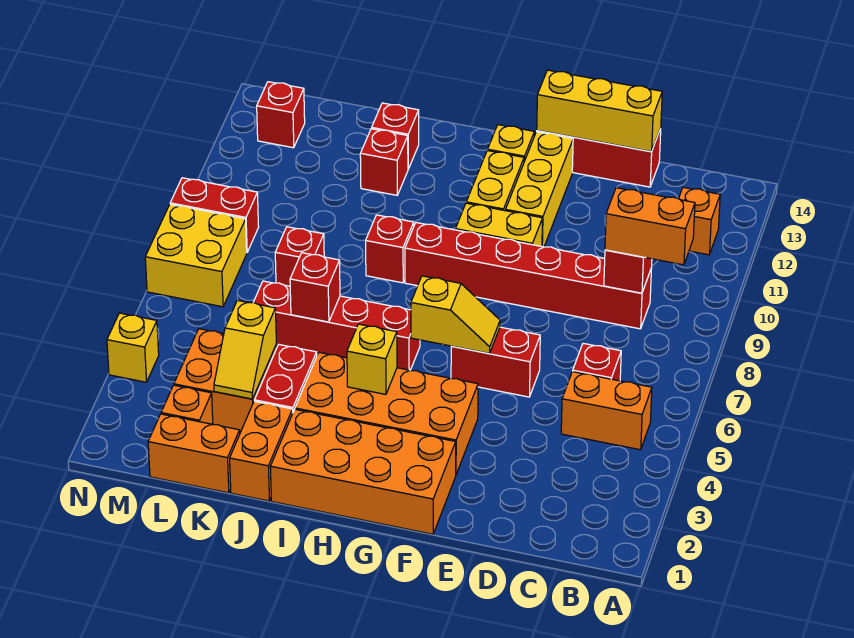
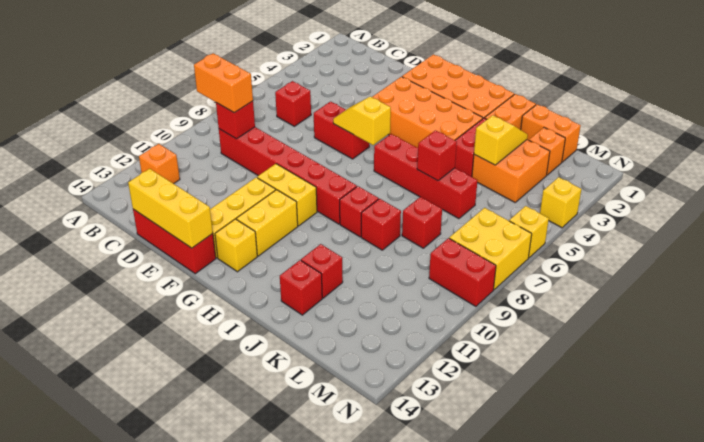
orange 1x2 brick [561,372,652,450] -> none
yellow 1x1 brick [347,324,397,394] -> yellow 1x1 brick moved to [509,206,549,258]
red 1x1 brick [257,82,305,148] -> red 1x1 brick moved to [361,199,401,250]

